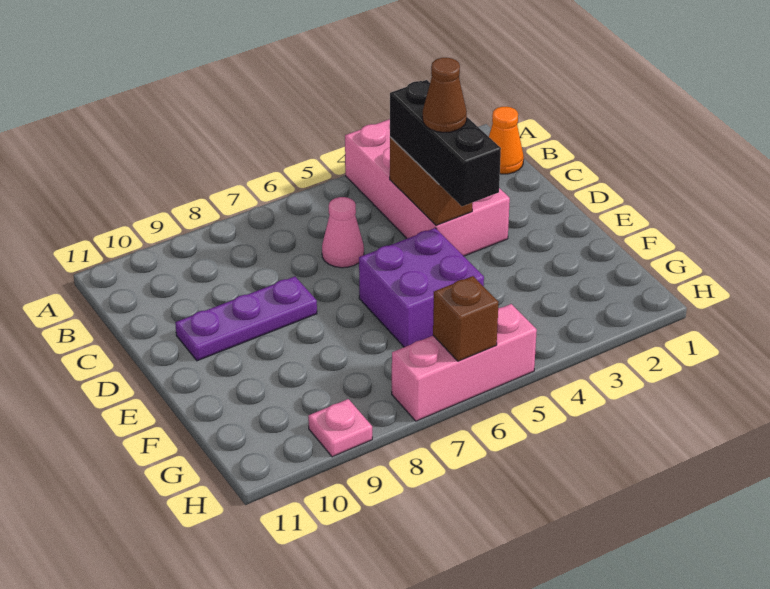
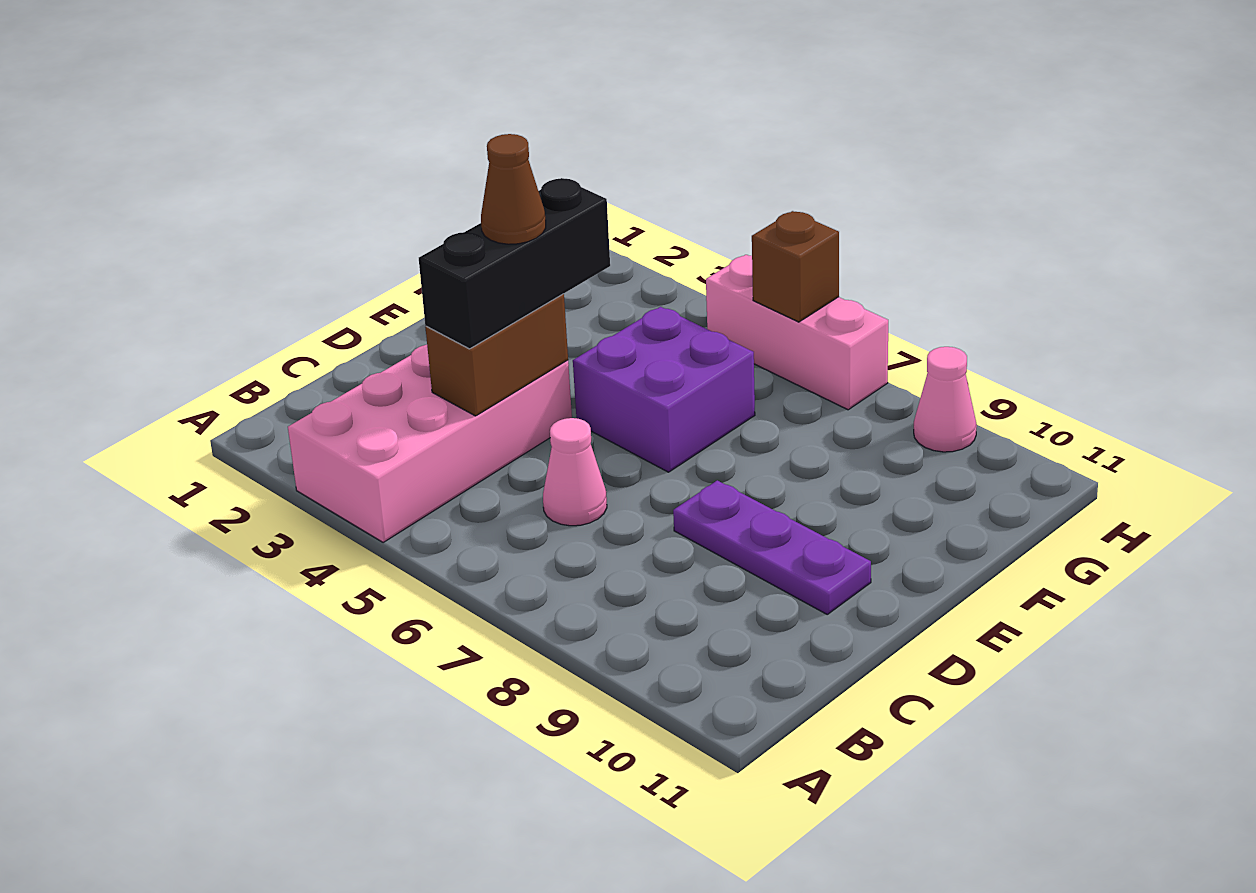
orange 1x1 cone [489,107,524,174] -> none
pink 1x1 plate [308,399,372,457] -> pink 1x1 cone [914,347,977,452]

